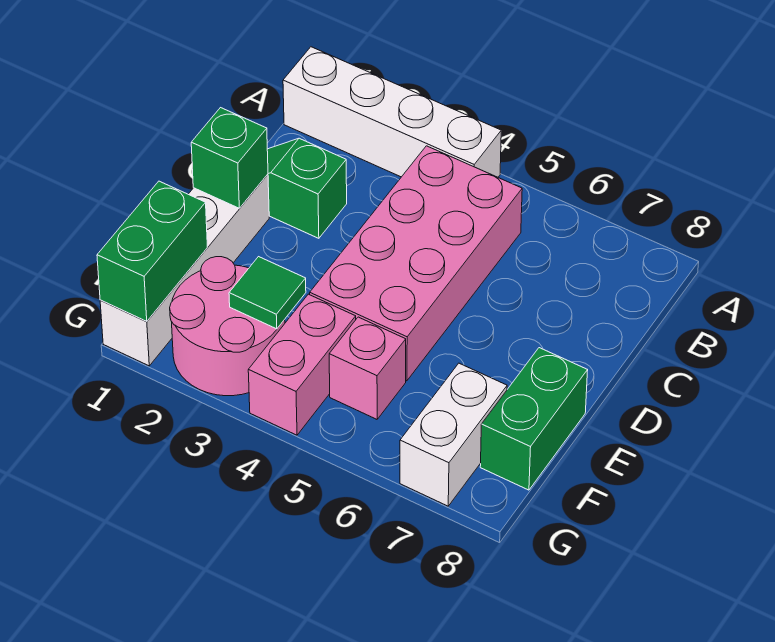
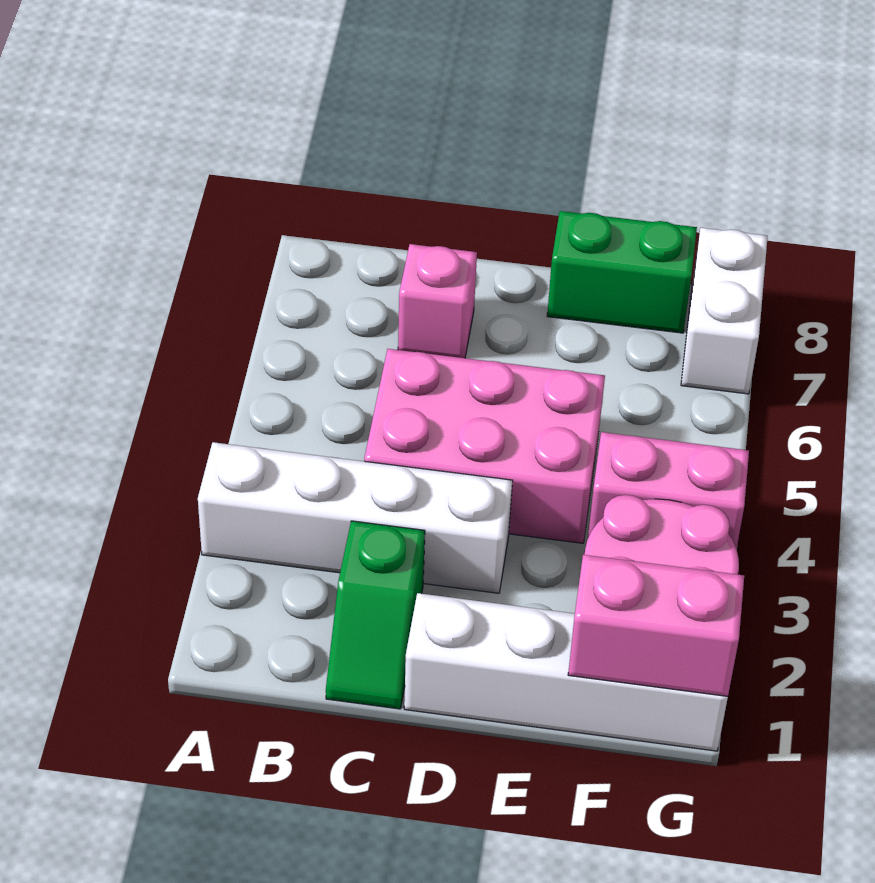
white 1x4 brick [283,47,501,177] -> white 1x4 brick turned to [198,442,513,593]
pink 2x4 brick [310,146,522,381] -> pink 2x3 brick [364,349,605,543]
green 1x1 brick [191,108,268,208] -> none
green 1x2 brick [97,181,207,321] -> pink 1x2 brick [568,555,744,696]
green 1x1 tile [229,257,306,329] -> none
pink 1x1 brick [329,317,406,419] -> pink 1x1 brick moved to [398,244,477,358]
white 1x2 brick [400,363,507,506] -> white 1x2 brick turned to [681,228,768,394]

